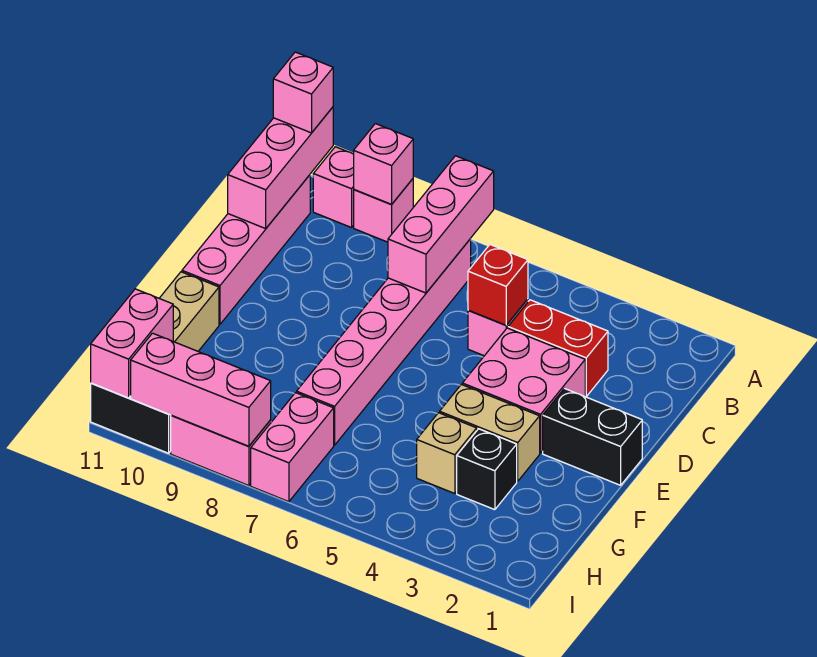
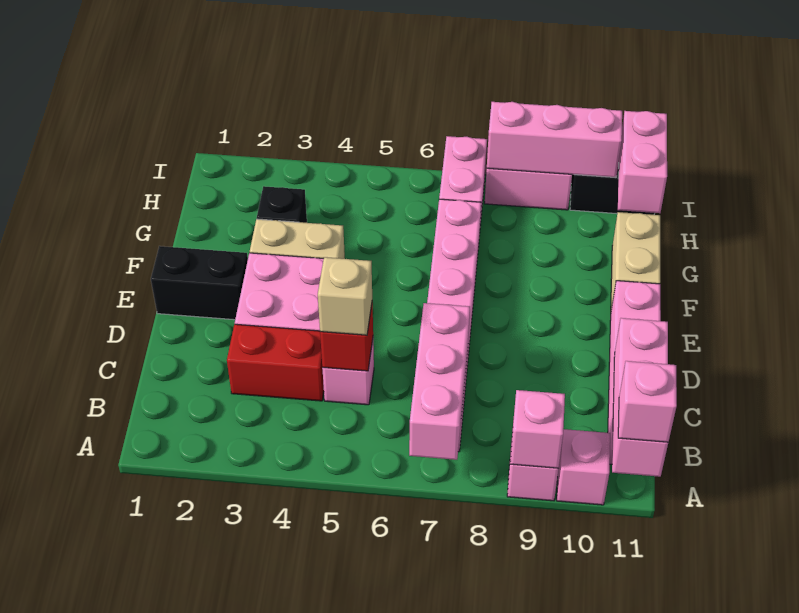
tan 1x1 brick [417,413,477,494] -> tan 1x1 brick moved to [318,257,372,335]

